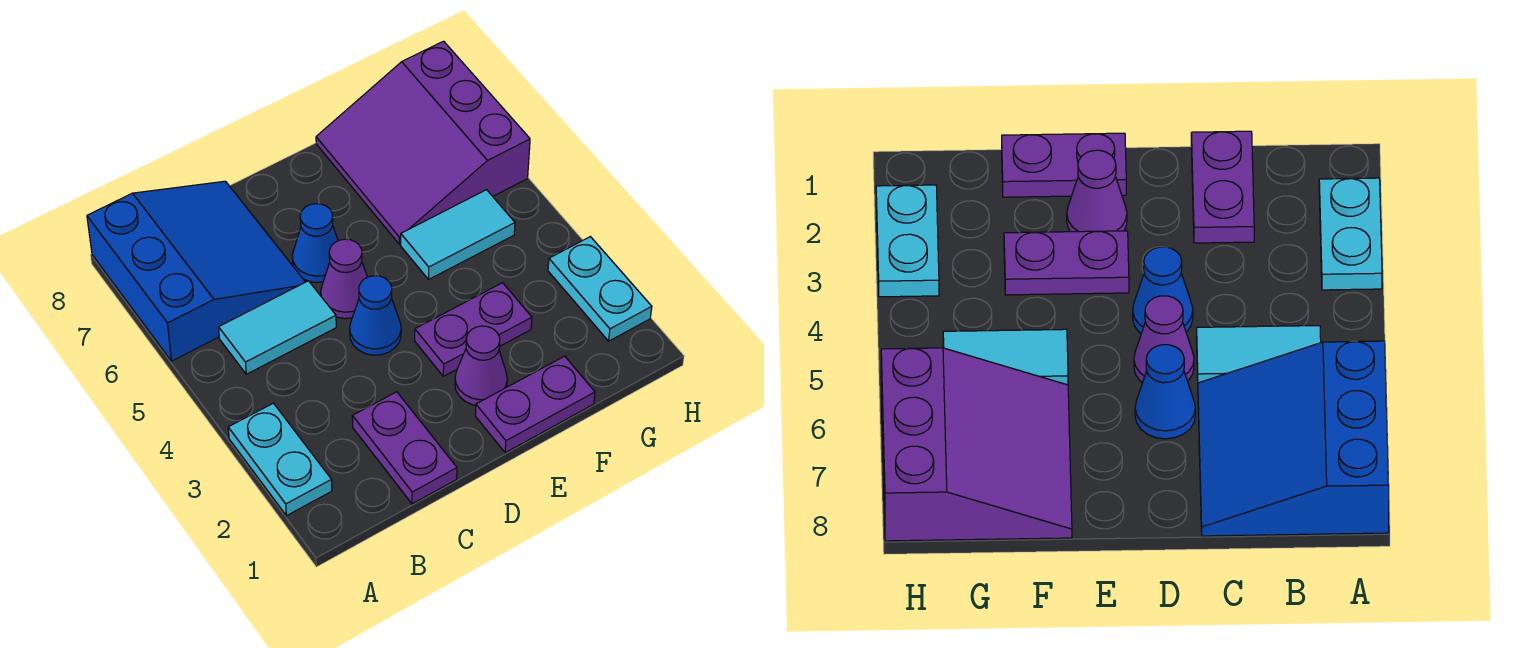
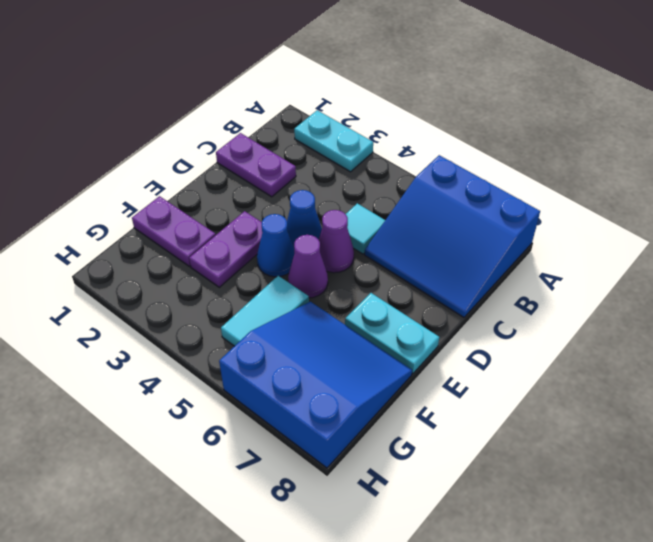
cyan 1x2 tile [219,281,336,374] -> cyan 1x1 tile [346,203,385,254]
blue 1x1 cone [292,204,338,283] -> blue 1x1 cone moved to [257,214,295,277]
purple 1x2 plate [475,356,595,453] -> purple 1x2 plate turned to [132,196,215,266]
purple 1x1 cone [455,326,507,405] -> purple 1x1 cone moved to [288,235,328,298]
purple 3x3 slope [316,41,530,244] -> blue 3x3 slope [219,302,412,468]
cyan 1x2 plate [548,237,652,341] -> cyan 1x2 plate moved to [345,293,439,374]

